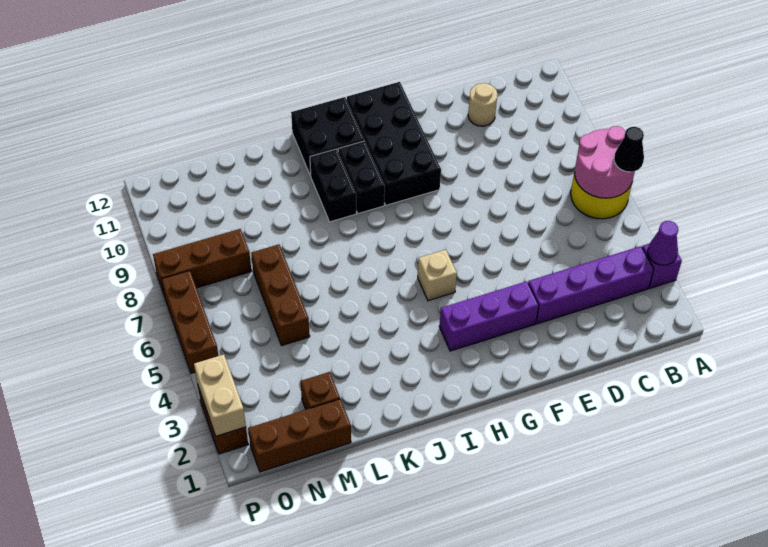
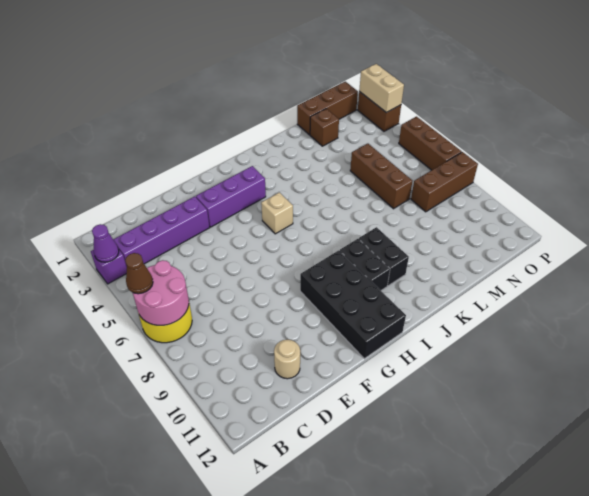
black 1x1 cone [614,127,644,172] -> brown 1x1 cone [125,253,153,294]
black 2x2 brick [291,97,364,176] -> none

